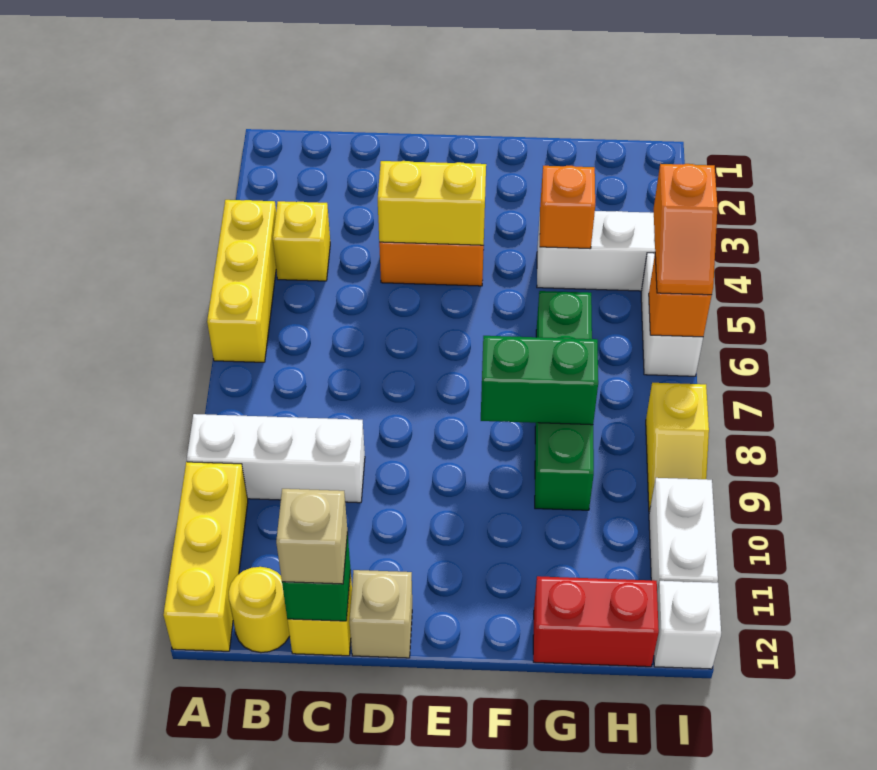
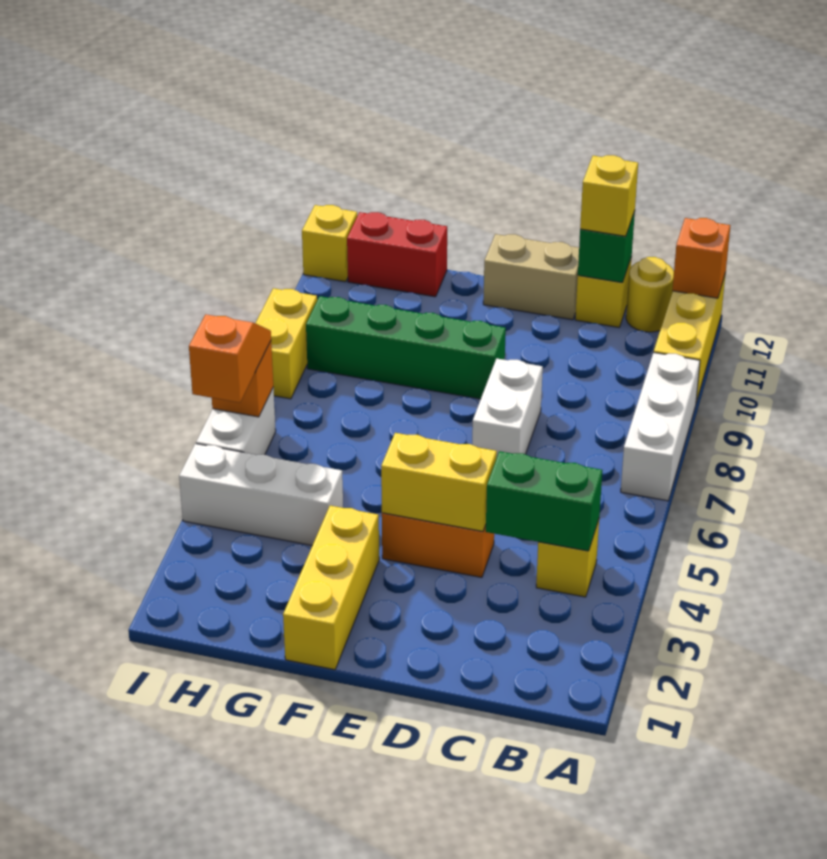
yellow 1x3 brick [207,200,276,362] -> yellow 1x3 brick moved to [283,506,379,670]
white 1x3 brick [187,414,365,503] -> white 1x3 brick turned to [621,353,700,501]
tan 1x1 brick [276,489,347,584] -> yellow 1x1 brick [580,155,638,236]
tan 1x1 brick [349,570,412,658] -> tan 1x2 brick [483,234,579,320]
green 1x2 brick [481,336,598,425] -> green 1x2 brick moved to [486,451,602,551]
orange 1x1 brick [540,166,595,248] -> orange 1x1 brick moved to [672,218,730,298]
green 1x4 brick [535,291,594,510] -> green 1x4 brick turned to [306,296,506,399]
yellow 1x2 slope [646,383,709,512] -> yellow 1x2 brick [256,288,317,399]
white 1x2 brick [649,478,718,591] -> white 1x2 brick moved to [472,359,543,458]
white 1x1 brick [654,581,721,669] -> yellow 1x1 brick [302,205,357,282]

